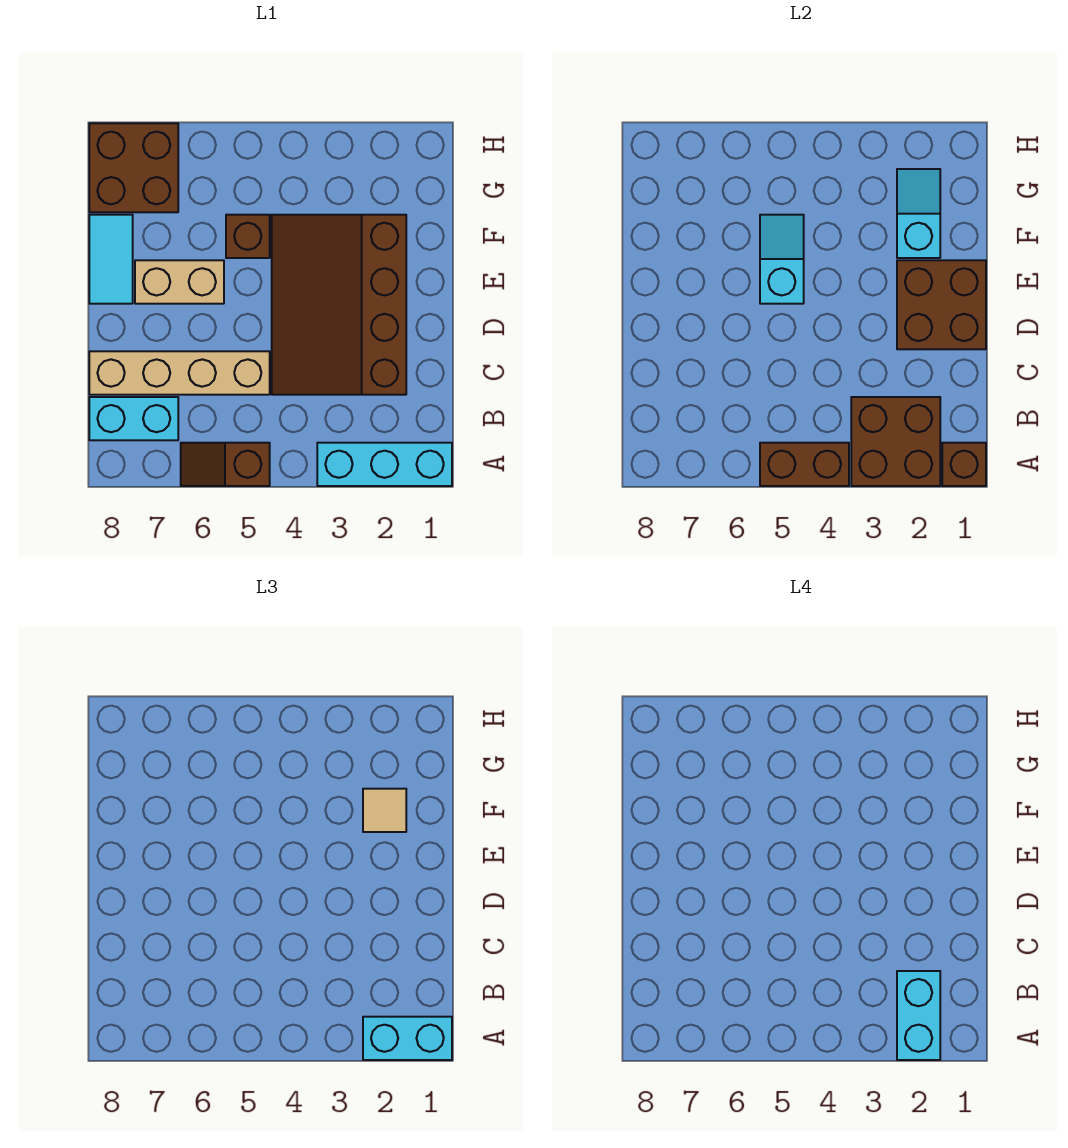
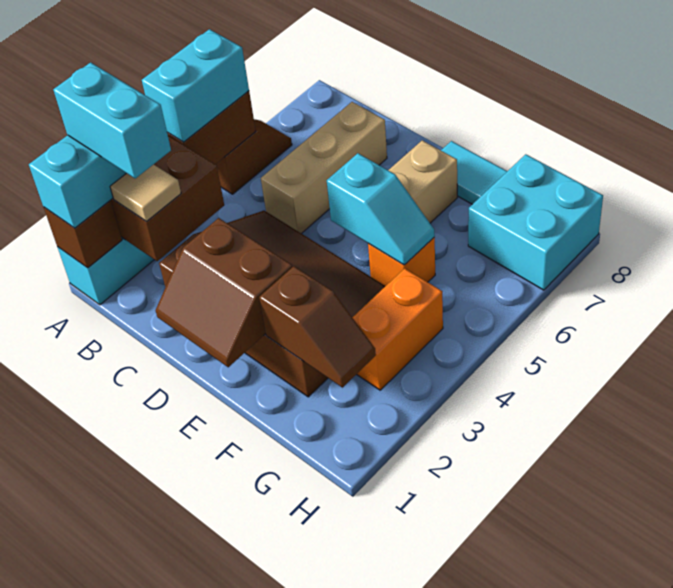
cyan 1x2 brick [89,397,178,440] -> cyan 1x2 brick moved to [142,29,249,142]
tan 1x4 brick [89,351,270,395] -> tan 1x3 brick [261,102,387,234]
brown 2x2 brick [897,260,986,349] -> brown 2x2 slope [156,218,292,367]
cyan 1x2 slope [897,169,940,258] -> brown 1x2 slope [259,266,376,388]
tan 1x1 tile [363,789,406,832] -> tan 1x1 tile moved to [110,164,181,221]
brown 1x1 brick [226,215,270,258] -> orange 1x1 brick [368,238,435,286]
none -> orange 1x2 brick [352,268,443,390]
brown 2x2 brick [89,123,178,212] -> cyan 2x2 brick [468,154,603,290]

